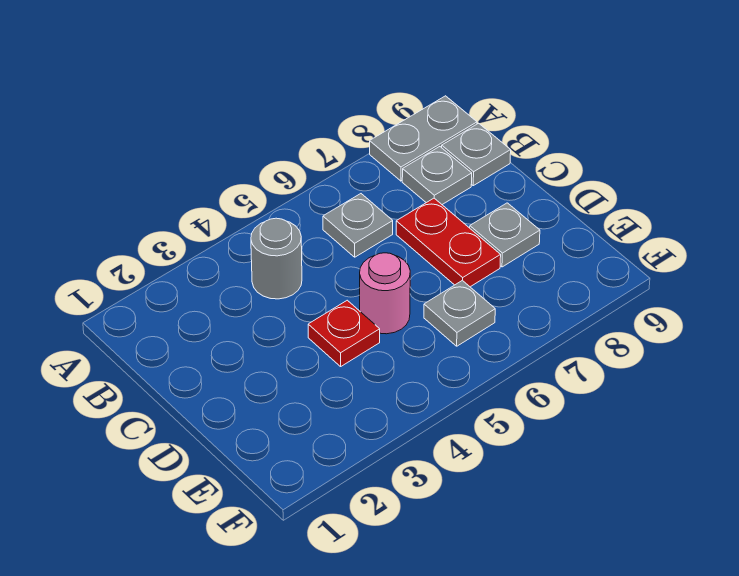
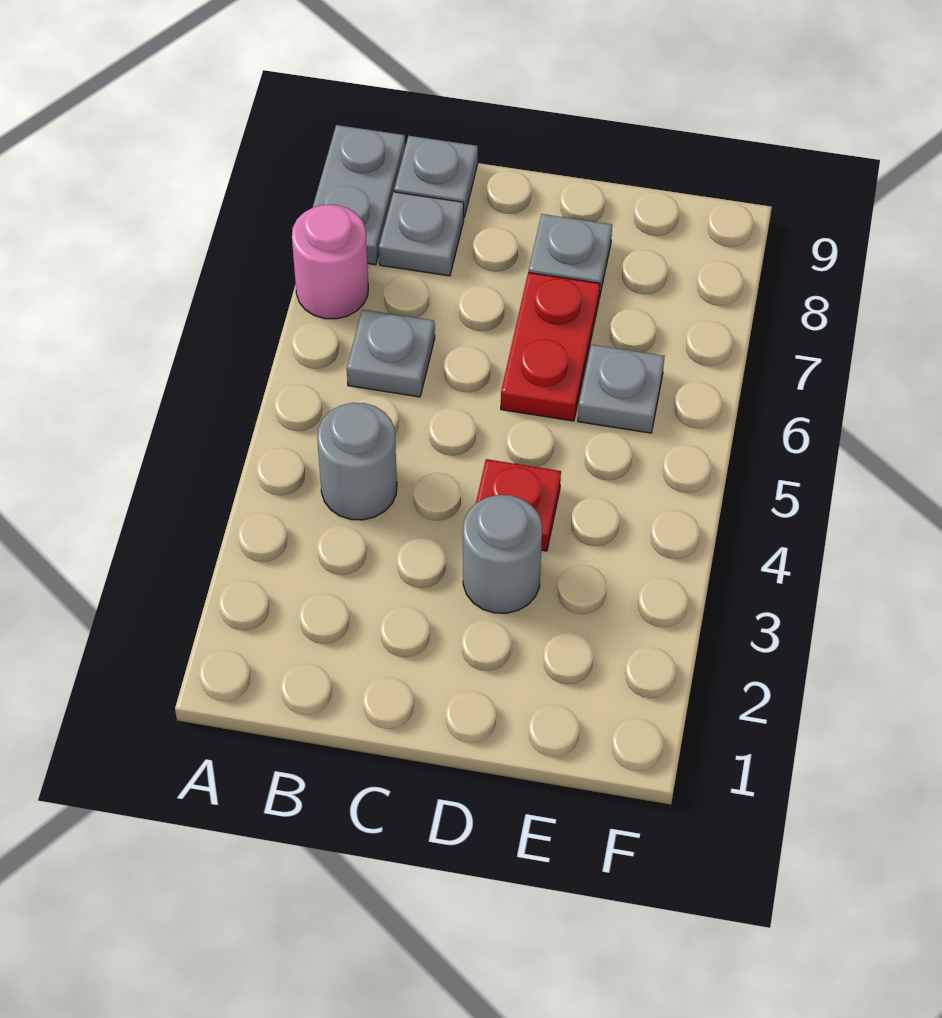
red 1x2 plate [396,198,501,287] -> red 1x2 plate turned to [501,272,600,421]
none -> grey 1x1 round brick [463,495,542,613]
pink 1x1 round brick [360,253,410,334] -> pink 1x1 round brick moved to [292,205,368,319]

